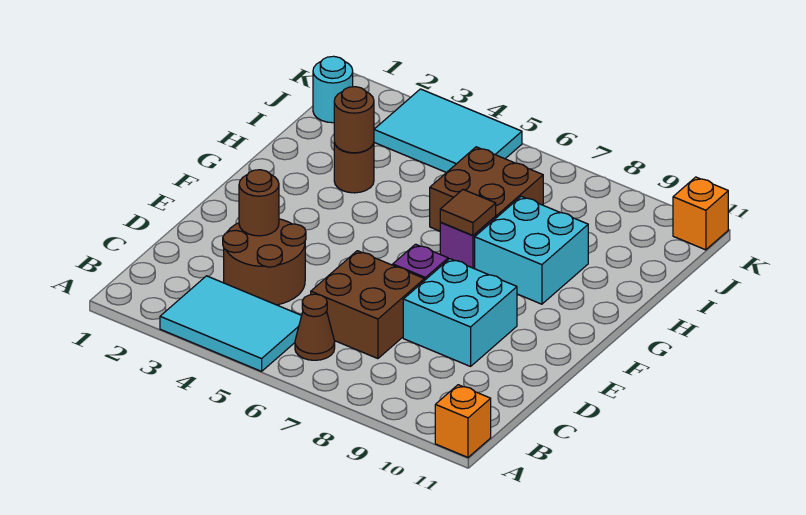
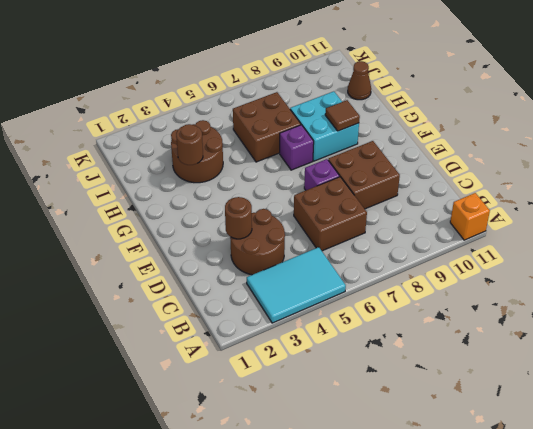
brown 1x1 cone [295,294,335,360] -> brown 1x1 cone moved to [348,61,371,100]
cyan 2x2 brick [403,259,517,366] -> brown 2x2 brick [328,141,400,209]
brown 1x1 tile [440,190,496,236] -> brown 1x1 tile moved to [325,100,360,131]
brown 1x1 round brick [334,143,374,193] -> brown 2x2 round brick [171,120,223,183]
cyan 1x1 round brick [313,56,353,123] -> none
cyan 2x3 tile [374,89,522,173] -> none
orange 1x1 brick [673,177,728,250] -> none

